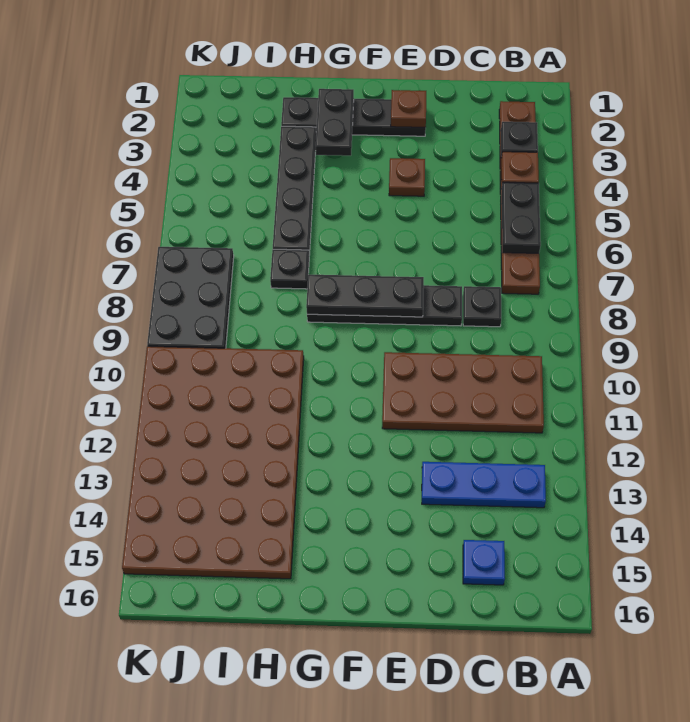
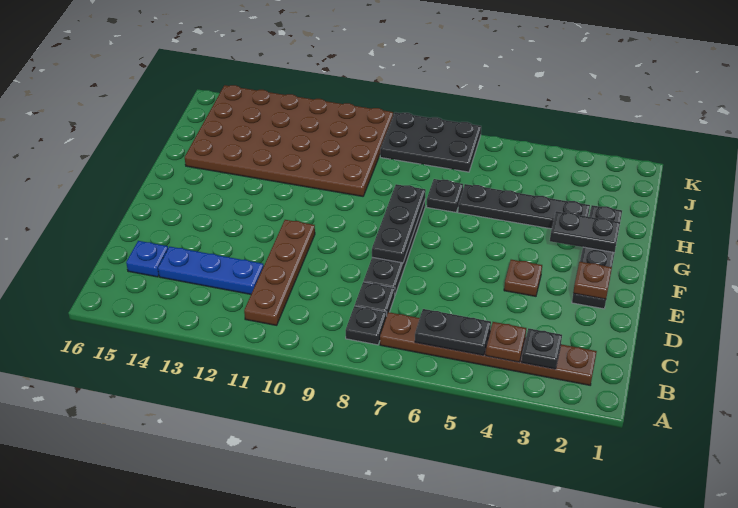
none -> black 1x1 plate [346,306,387,345]
brown 2x4 plate [382,352,544,433] -> brown 1x4 plate [244,220,315,325]
blue 1x3 plate [422,462,546,508] -> blue 1x3 plate turned to [158,246,264,294]

